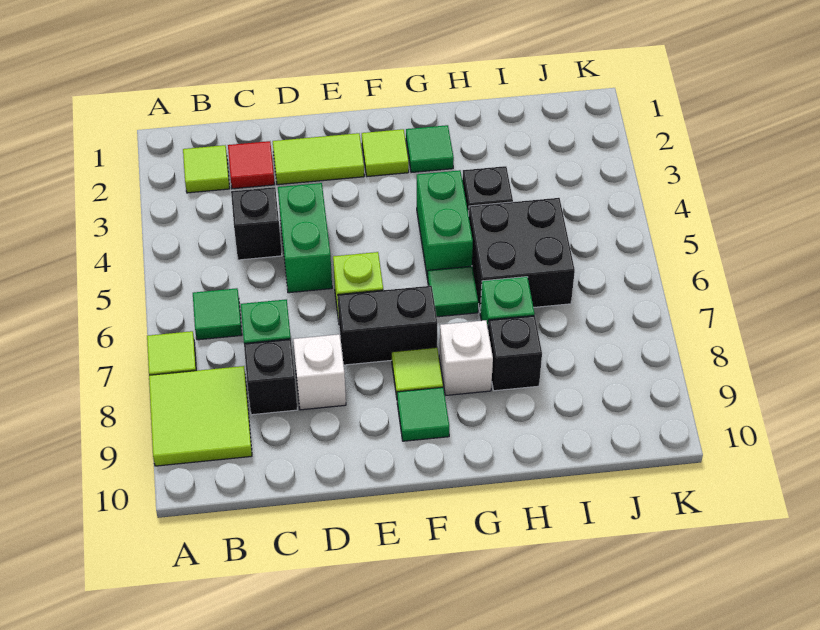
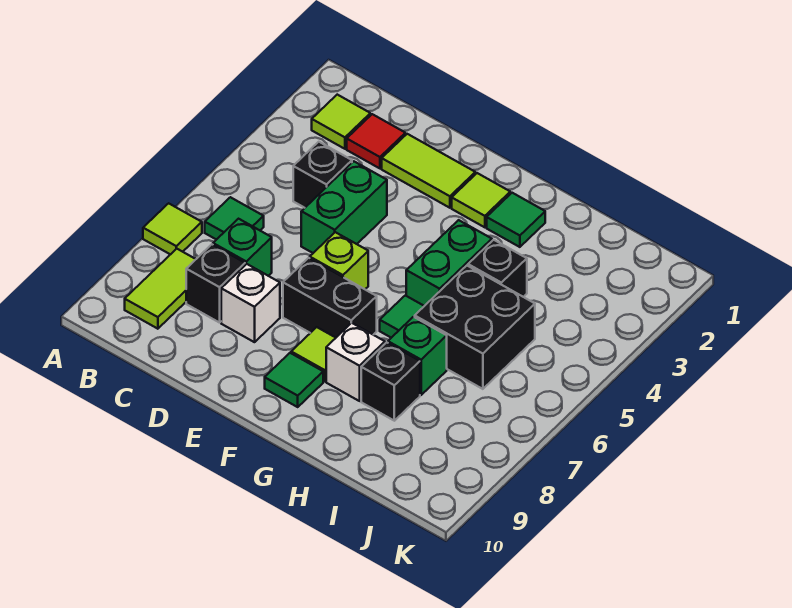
lime 2x2 tile [149,366,252,466] -> lime 1x2 tile [125,249,196,329]

